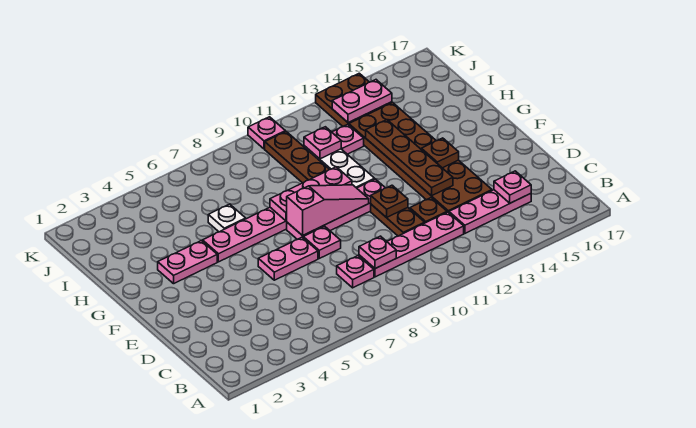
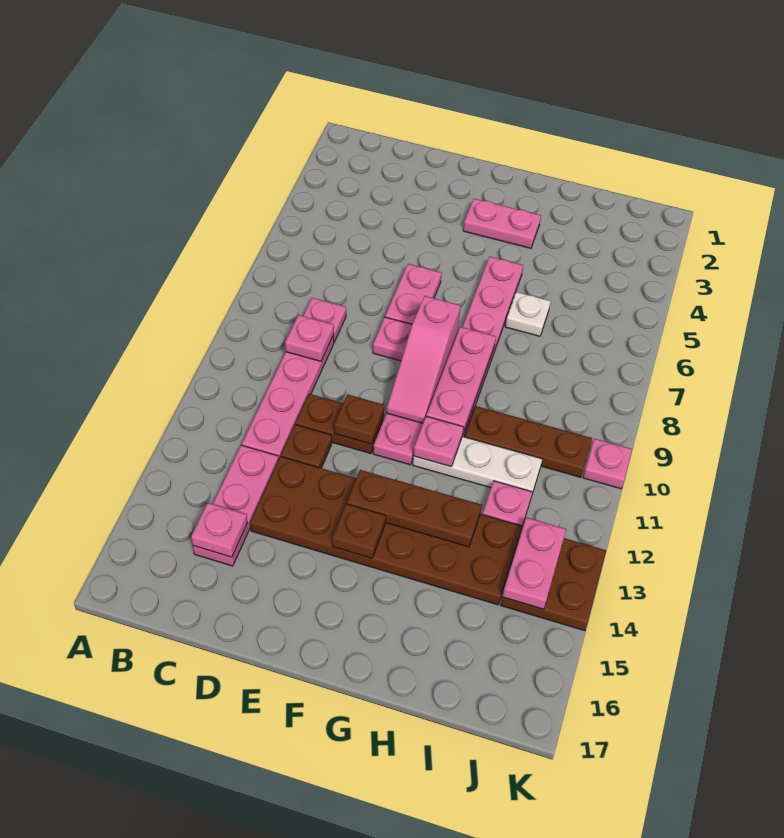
brown 1x4 plate [366,120,453,196] -> brown 1x3 plate [347,470,482,547]
pink 1x2 plate [158,240,217,284] -> pink 1x2 plate turned to [463,199,541,248]
pink 1x1 plate [304,127,341,159] -> pink 1x1 plate moved to [413,416,464,467]

